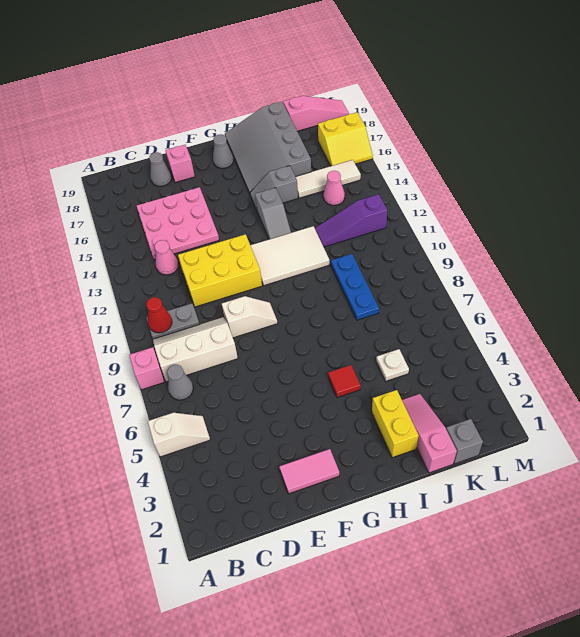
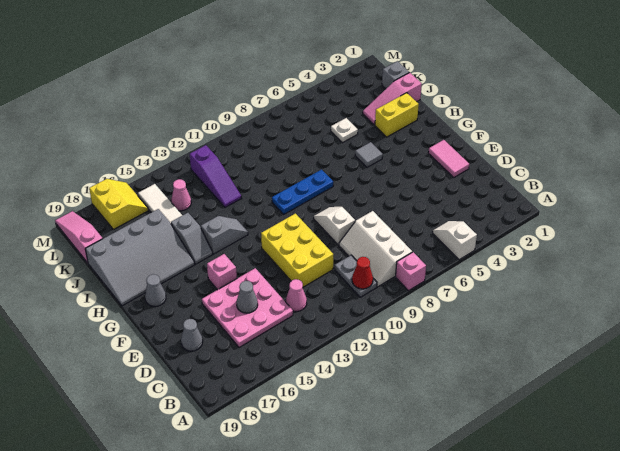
grey 1x1 cone [167,365,193,400] -> grey 1x1 cone moved to [236,281,258,313]
pink 1x1 brick [165,145,195,183] -> pink 1x1 brick moved to [207,254,237,290]
white 2x3 tile [250,226,330,285] -> none
red 1x1 tile [328,365,360,398] -> grey 1x1 tile [355,142,383,167]
blue 1x3 plate [331,254,379,320] -> blue 1x3 plate moved to [272,170,333,214]

